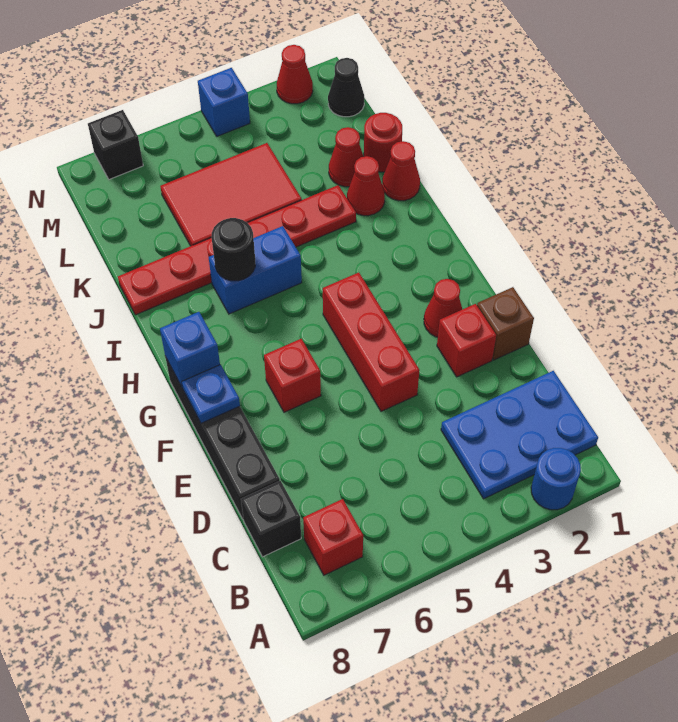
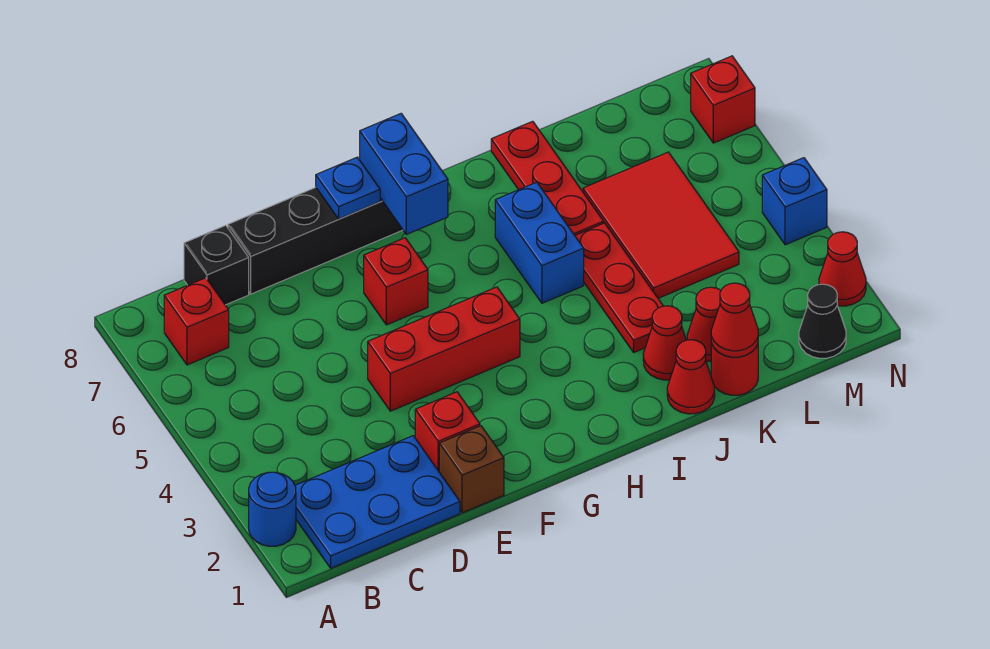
blue 2x3 plate [441,371,598,499] -> blue 2x3 plate turned to [295,436,460,568]
red 1x1 cone [424,279,462,337] -> red 1x1 cone moved to [711,283,758,357]
blue 1x1 brick [160,312,220,388] -> blue 1x2 brick [360,114,448,234]
black 1x1 round brick [212,218,255,281] -> none
black 1x1 brick [88,110,143,179] -> red 1x1 brick [691,56,755,143]

